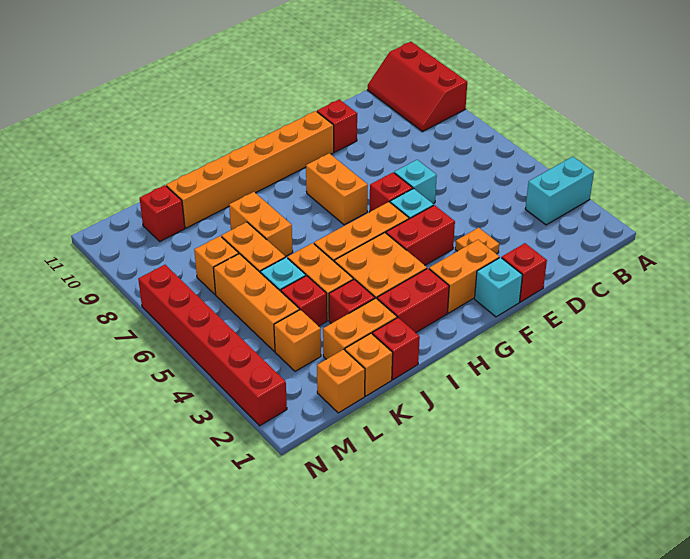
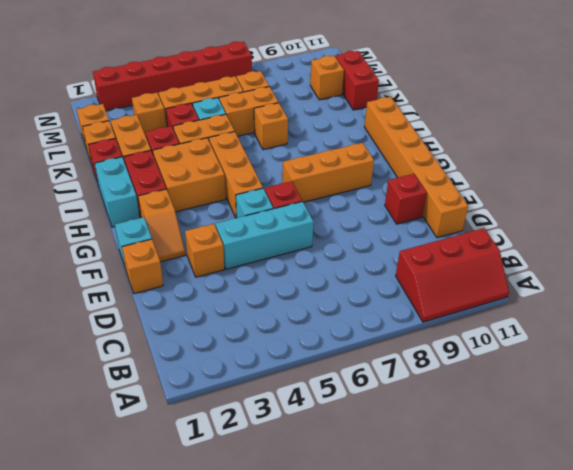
cyan 1x2 brick [525,157,594,225] -> cyan 1x2 brick moved to [94,157,140,227]
red 2x3 slope [367,42,467,131] -> red 2x3 slope turned to [396,228,509,322]
red 1x1 brick [502,243,547,302] -> orange 1x1 brick [122,239,163,294]
orange 1x1 plate [455,228,499,254] -> orange 1x1 brick [185,224,224,277]
cyan 1x1 brick [394,160,437,204] -> cyan 1x3 brick [216,202,314,269]
orange 1x2 brick [429,240,499,313] -> orange 1x2 slope [138,189,185,262]
red 1x2 brick [386,205,455,265] -> red 1x2 brick moved to [335,51,379,110]
orange 1x6 brick [166,111,334,228] -> orange 1x6 brick moved to [364,97,468,238]
orange 1x2 brick [306,153,368,225] -> orange 1x3 brick [282,143,374,202]
orange 1x2 brick [229,192,293,257] -> orange 1x1 brick [254,103,288,150]
red 1x1 brick [140,185,185,241] -> orange 1x1 brick [310,56,344,100]

